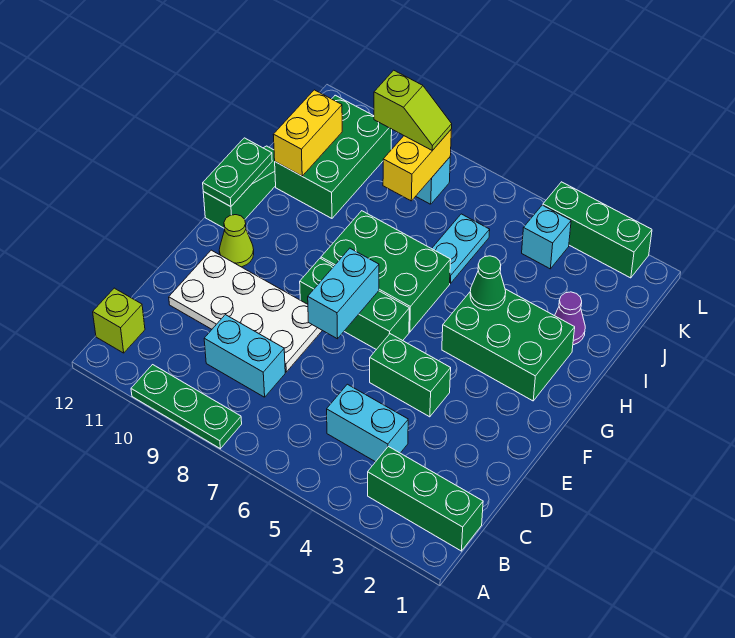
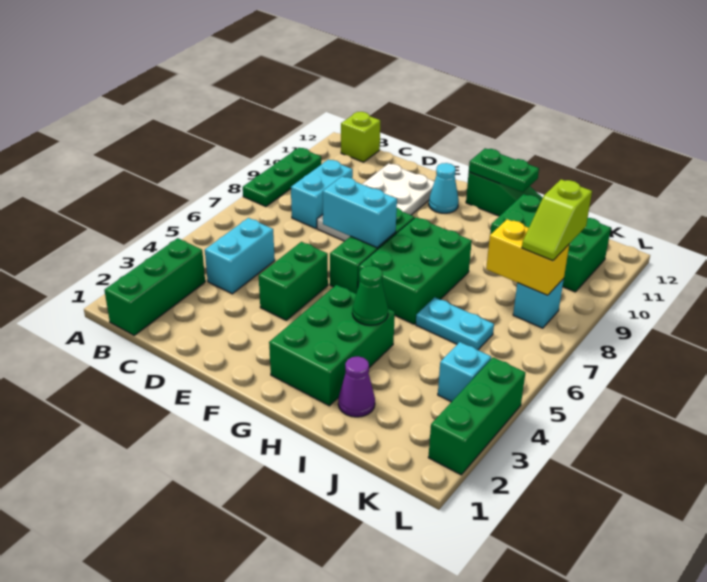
lime 1x1 cone [219,215,254,267] -> cyan 1x1 cone [429,163,459,213]
yellow 1x2 brick [273,90,342,176] -> none

